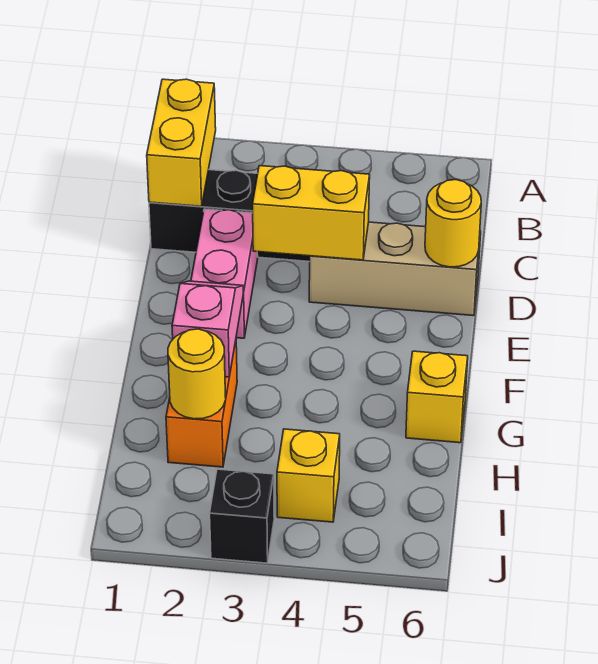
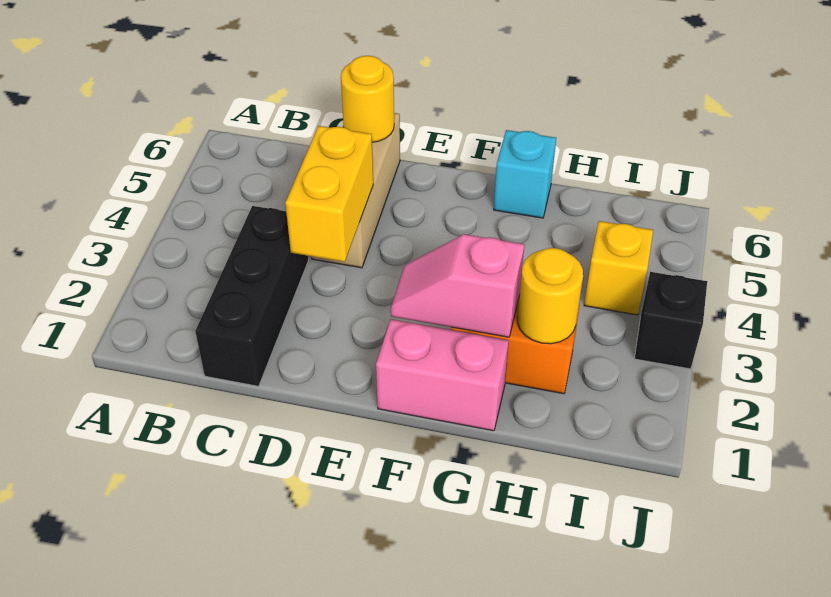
yellow 1x2 brick [147,79,216,206] -> none
pink 1x2 brick [191,209,258,338] -> pink 1x2 brick moved to [376,319,509,431]
yellow 1x1 brick [406,351,468,443] -> cyan 1x1 brick [494,130,556,218]

